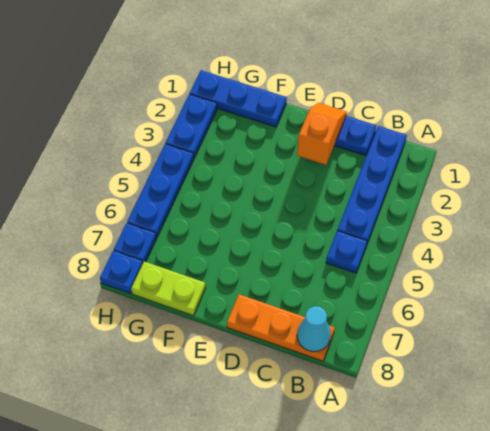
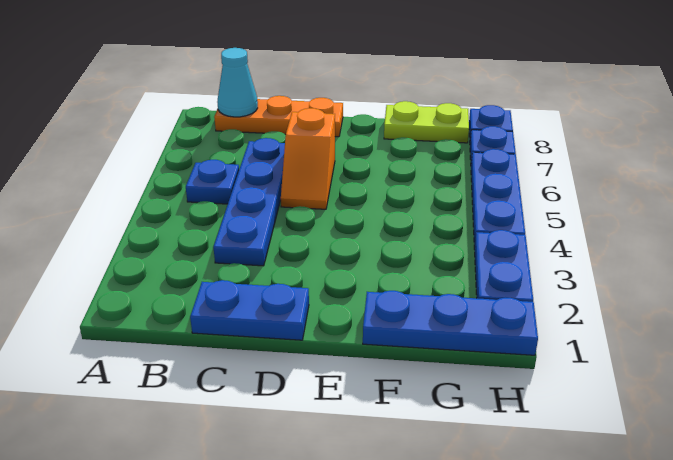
blue 1x4 plate [337,126,407,243] -> blue 1x4 plate moved to [213,138,285,266]
orange 1x2 slope [297,103,347,165] -> orange 1x2 slope moved to [281,108,335,209]

